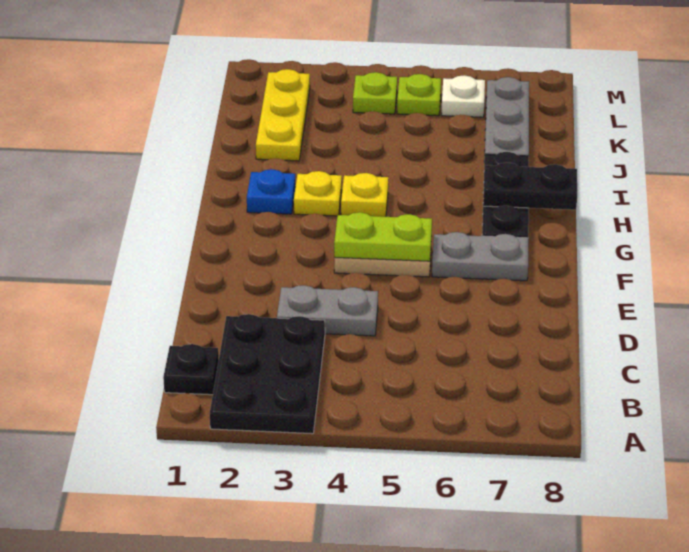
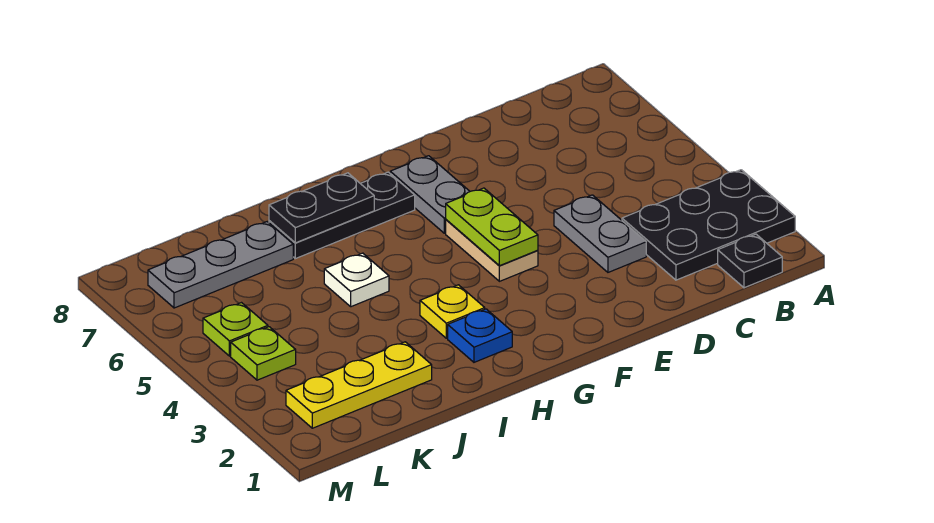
yellow 1x1 plate [341,173,388,217] -> none
black 1x2 plate [483,163,577,210] -> black 1x2 plate turned to [269,173,374,243]
white 1x1 plate [441,75,485,117] -> white 1x1 plate moved to [324,253,389,307]

